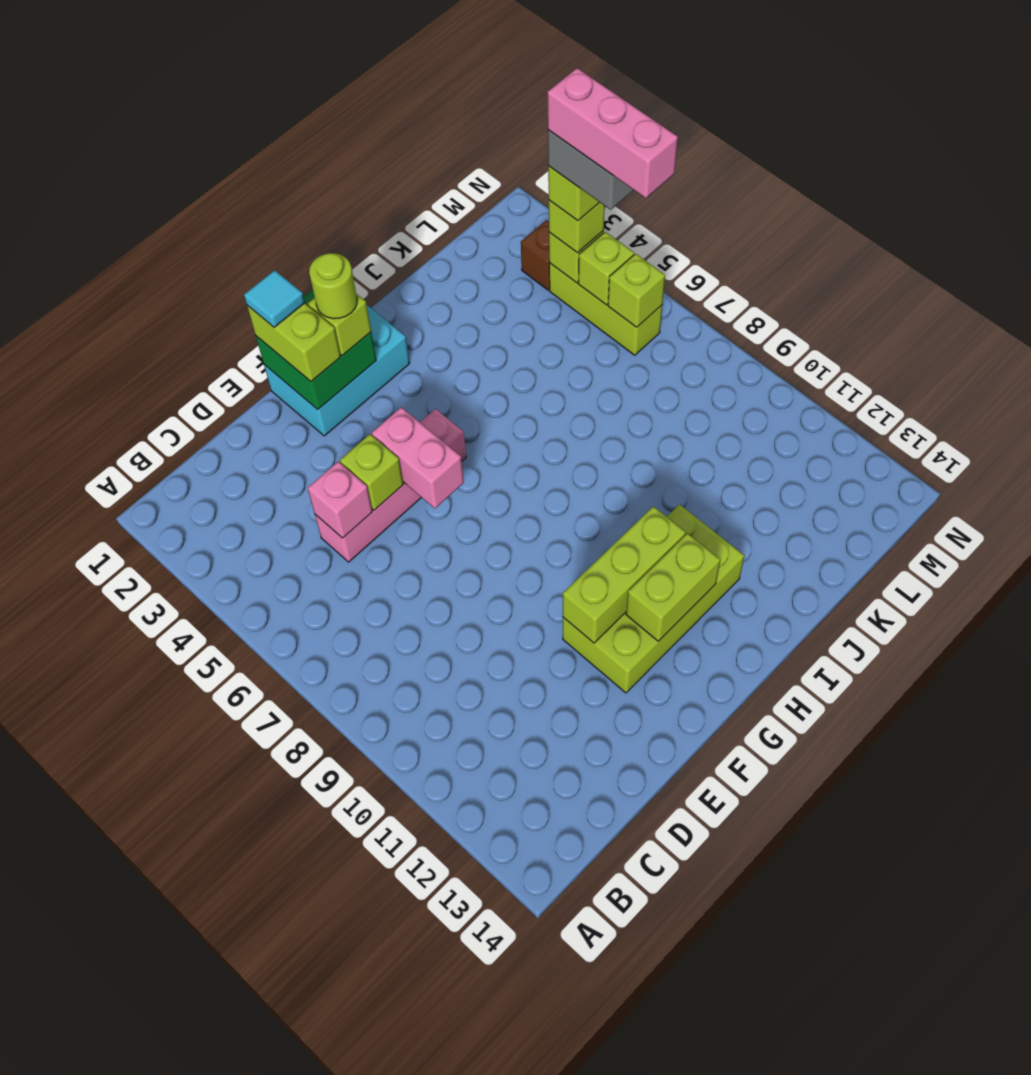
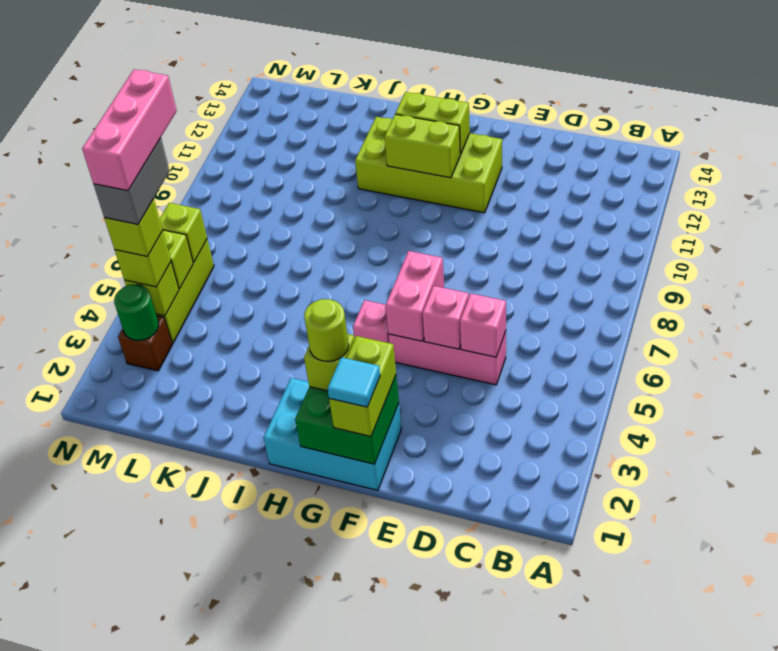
lime 1x1 brick [340,434,403,510] -> pink 1x1 brick [423,286,469,349]
lime 1x3 brick [563,506,686,643] -> lime 1x2 brick [385,114,460,178]
none -> green 1x1 round brick [114,285,159,341]

